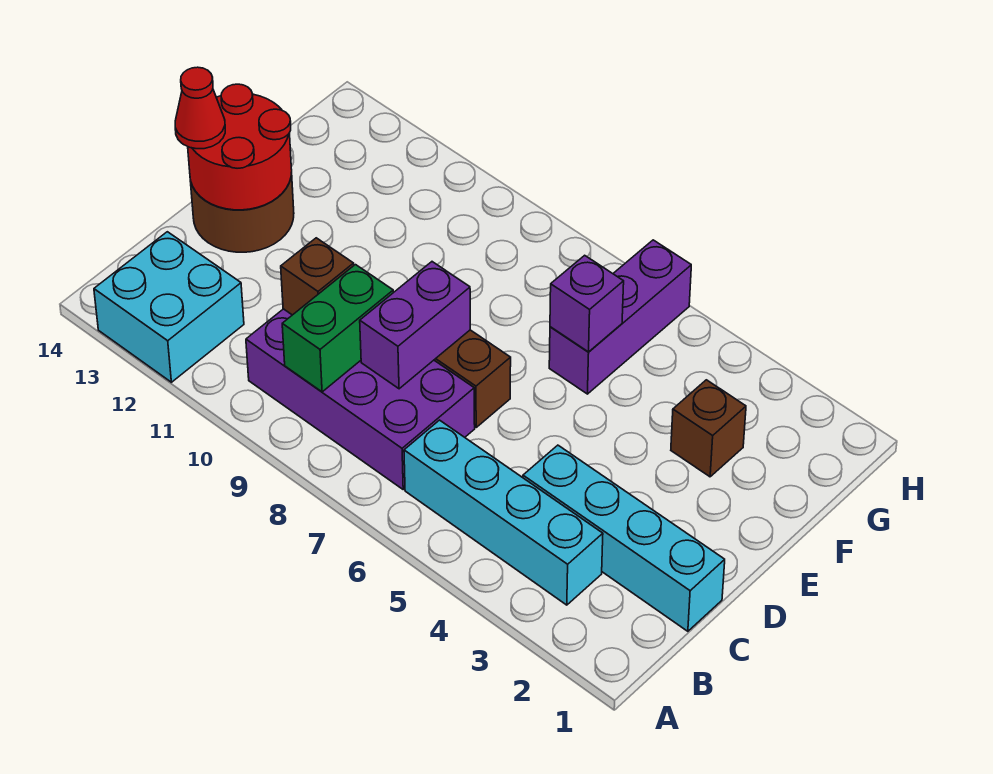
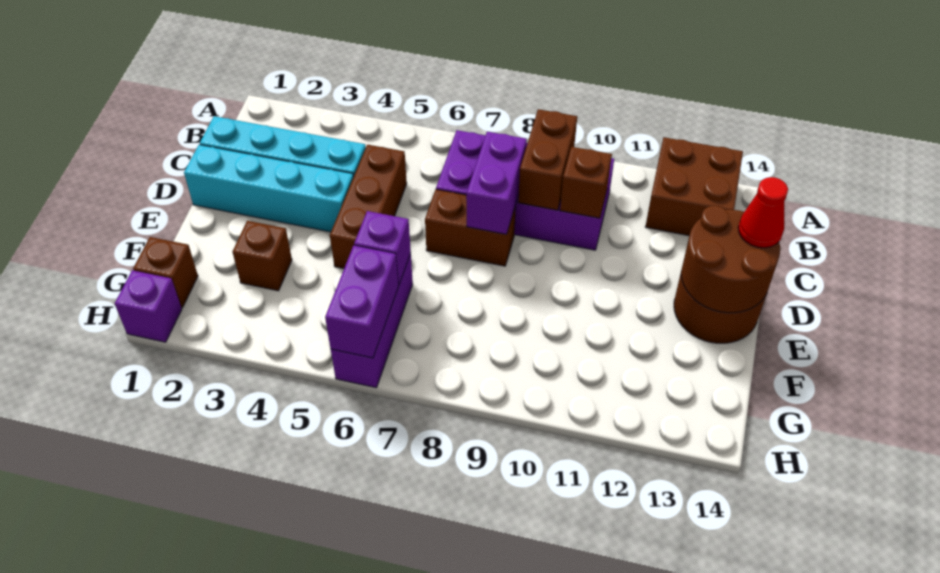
cyan 2x2 brick [94,232,244,382] -> brown 2x2 brick [645,137,743,236]
cyan 1x4 brick [404,420,603,605] -> cyan 1x4 brick moved to [184,145,354,232]
green 1x2 brick [282,265,393,392] -> brown 1x2 brick [518,109,577,210]
none -> brown 1x3 brick [330,145,407,269]
red 2x2 round brick [188,84,292,210] -> brown 2x2 round brick [681,206,780,313]
none -> brown 1x1 brick [133,237,198,308]
none -> purple 1x2 brick [325,245,399,358]
none -> purple 1x1 brick [115,270,182,342]

